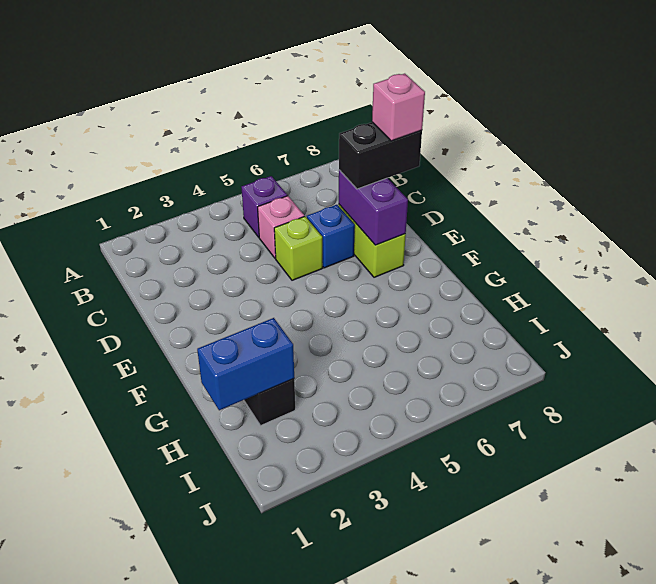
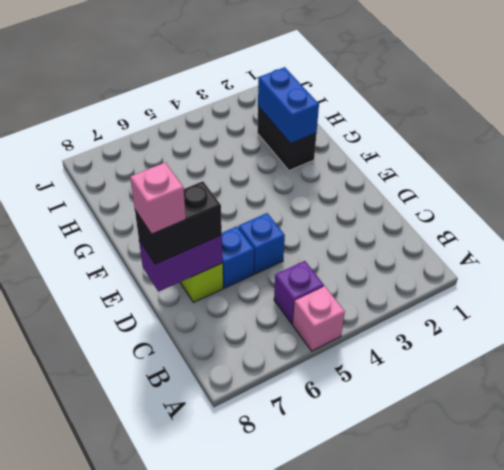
pink 1x1 brick [258,196,304,258] -> pink 1x1 brick moved to [293,286,345,351]
lime 1x1 brick [274,216,323,280] -> blue 1x1 brick [239,213,285,274]
purple 1x2 brick [339,170,408,245] -> purple 1x2 brick turned to [139,235,222,292]
blue 1x2 brick [197,318,294,410] -> blue 1x2 brick turned to [258,67,319,144]

